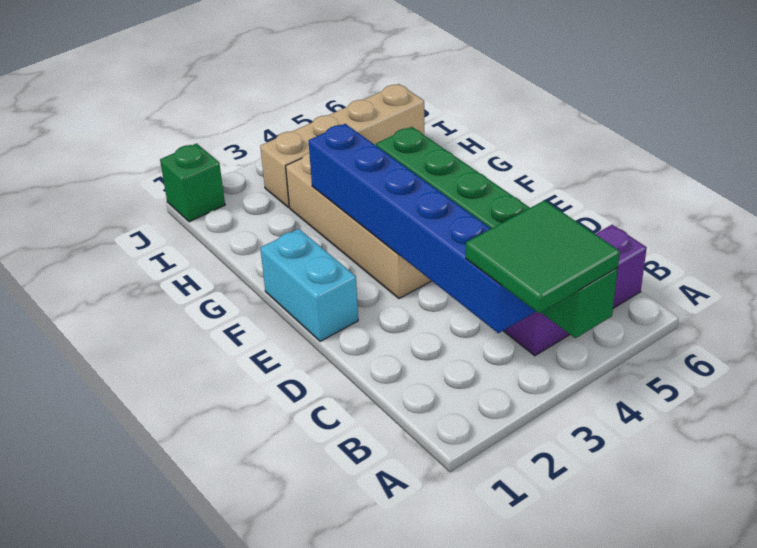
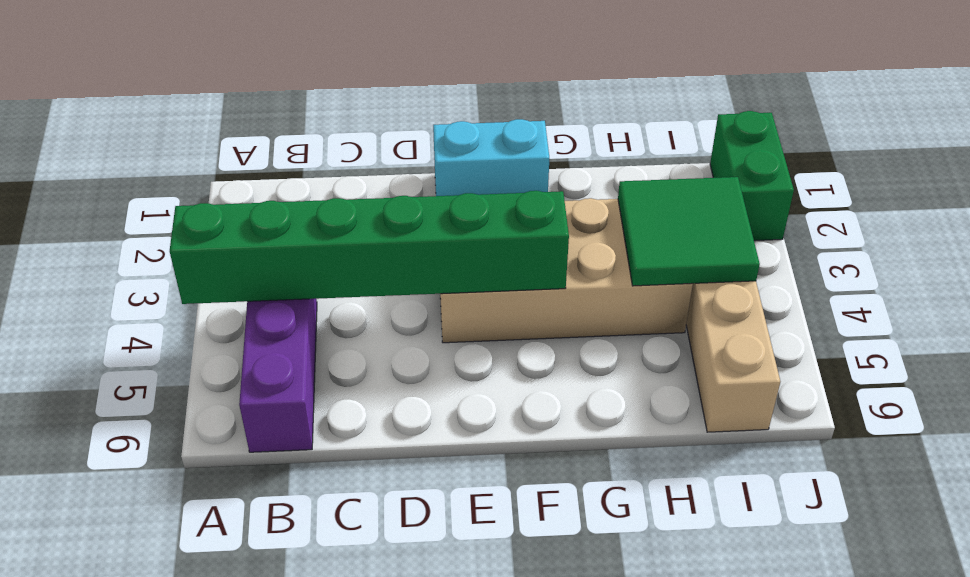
green 2x2 tile [466,200,620,313] -> green 2x2 tile moved to [618,177,760,286]
blue 1x6 brick [309,124,536,333] -> none
green 1x1 brick [160,143,225,222] -> green 1x2 brick [710,111,794,241]

